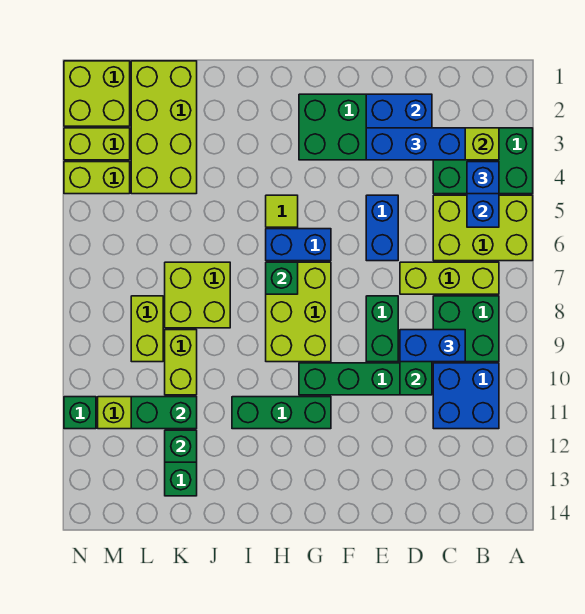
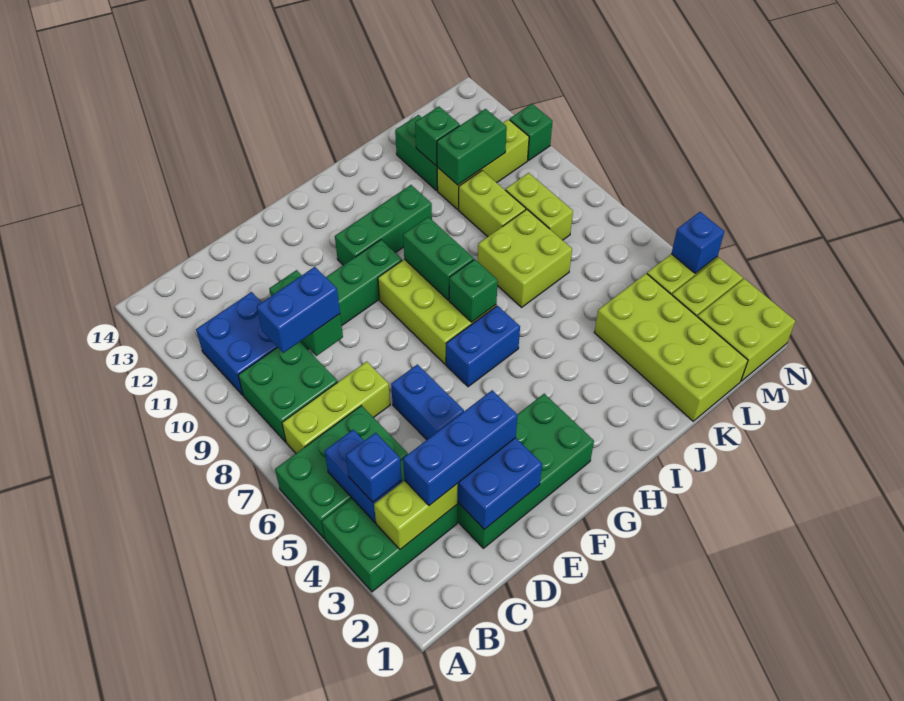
lime 2x3 brick [433,195,533,261] -> green 2x3 brick [275,406,408,539]
green 1x2 brick [366,296,398,362] -> green 1x2 brick moved to [403,217,474,300]
lime 1x1 tile [266,195,298,227] -> none
none -> blue 1x1 brick [671,212,724,273]

